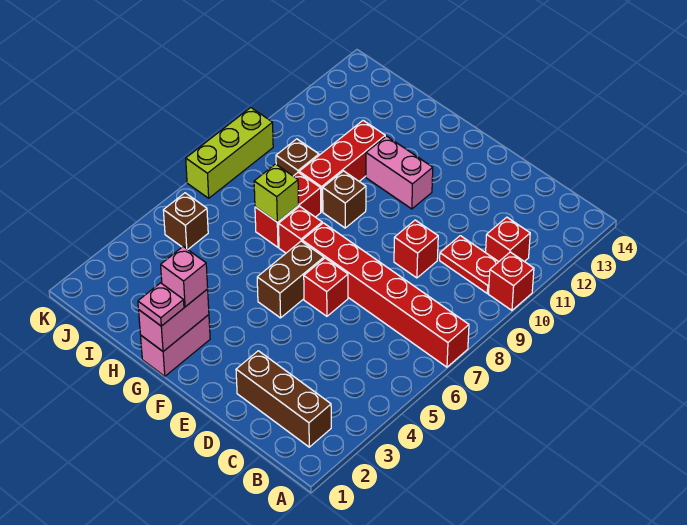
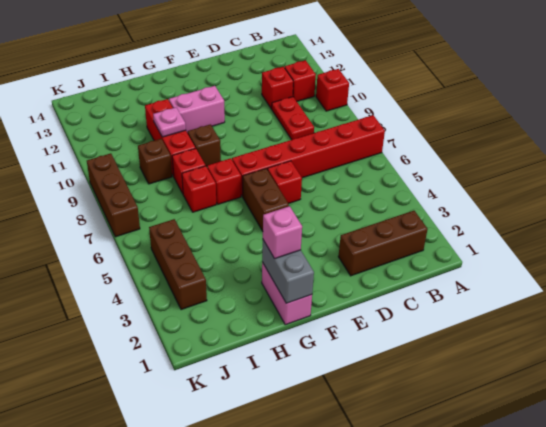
red 1x2 plate [440,236,498,293] -> red 1x2 plate turned to [272,97,314,140]
red 1x1 brick [394,220,438,278] -> red 1x1 brick moved to [262,67,293,109]
pink 1x2 brick [139,289,209,351] -> grey 1x2 brick [262,240,314,303]
pink 1x1 plate [138,283,184,326] -> pink 1x1 plate moved to [153,107,186,137]
lime 1x1 brick [254,164,299,222] -> none
brown 1x1 brick [163,193,208,249] -> brown 1x3 brick [149,219,207,310]
lime 1x3 brick [186,108,273,198] -> brown 1x3 brick [87,153,140,237]

